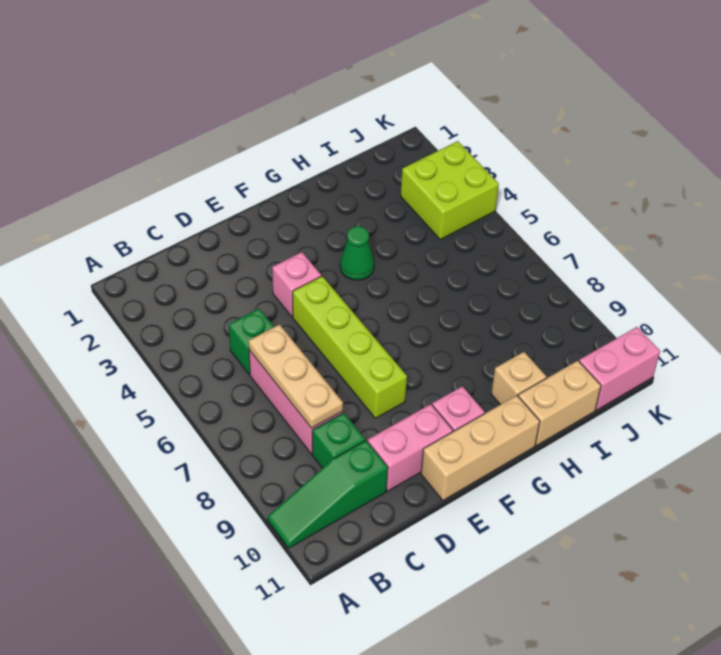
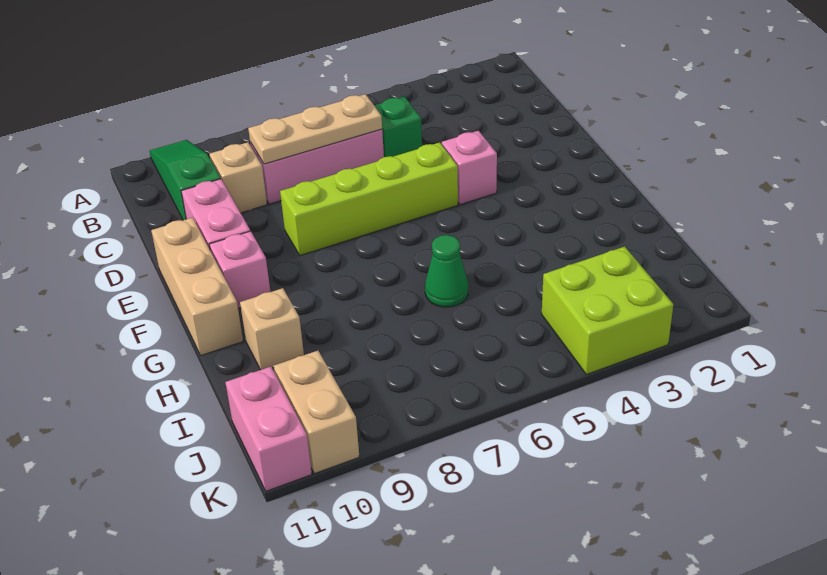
green 1x1 brick [312,413,365,468] -> tan 1x1 brick [209,142,267,213]
green 1x1 cone [340,226,374,280] -> green 1x1 cone moved to [425,235,468,307]
tan 1x2 brick [518,361,601,445] -> tan 1x2 brick moved to [274,351,359,474]

